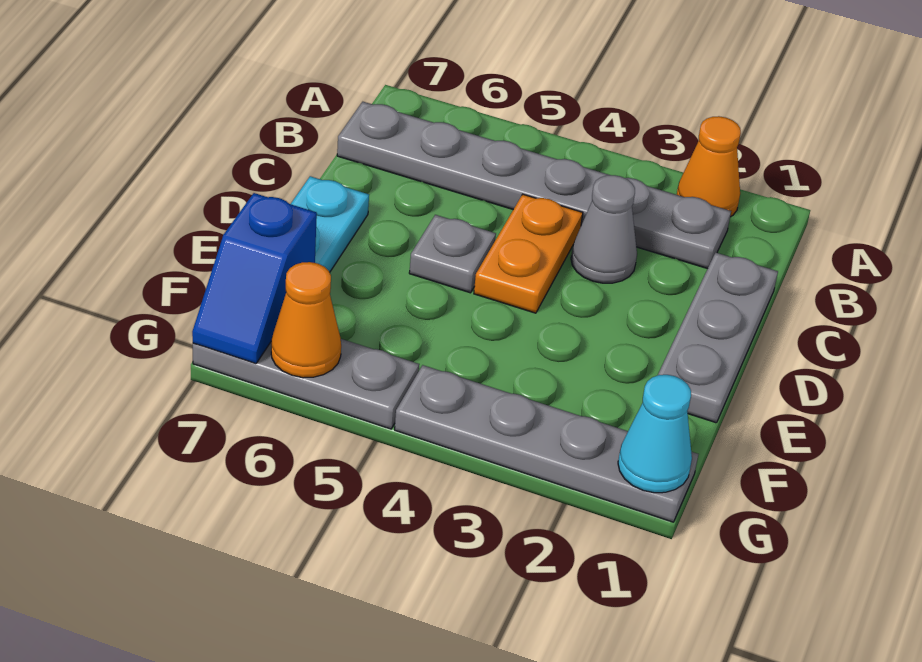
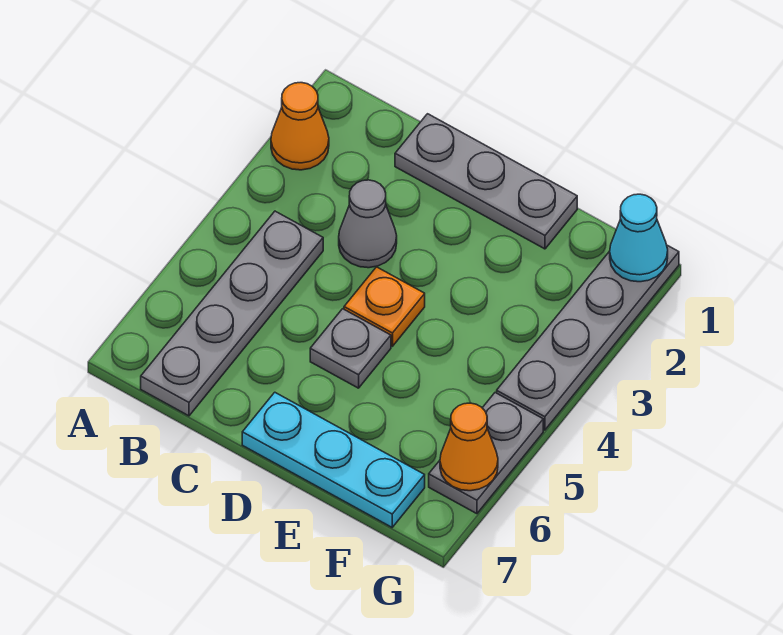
grey 1x6 plate [337,102,731,269] -> grey 1x4 plate [141,211,323,416]
orange 1x2 plate [474,194,583,313] -> orange 1x1 plate [344,267,425,346]
blue 1x2 slope [192,193,317,364] -> none
grey 1x3 plate [193,339,419,429] -> grey 1x2 plate [429,393,543,514]

